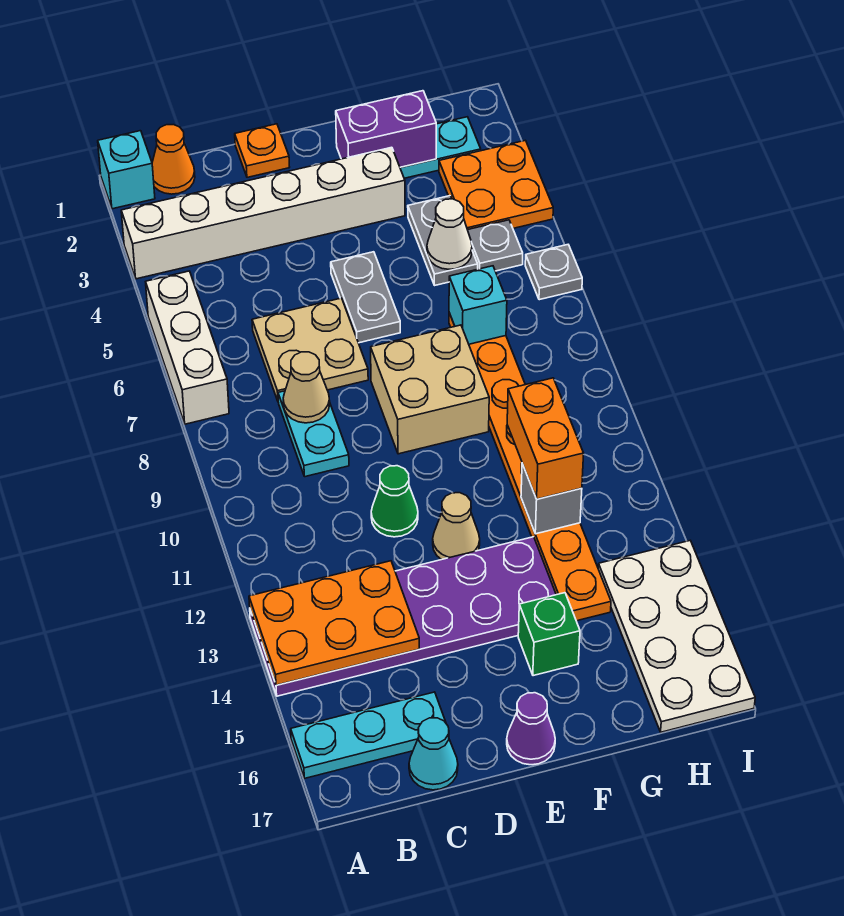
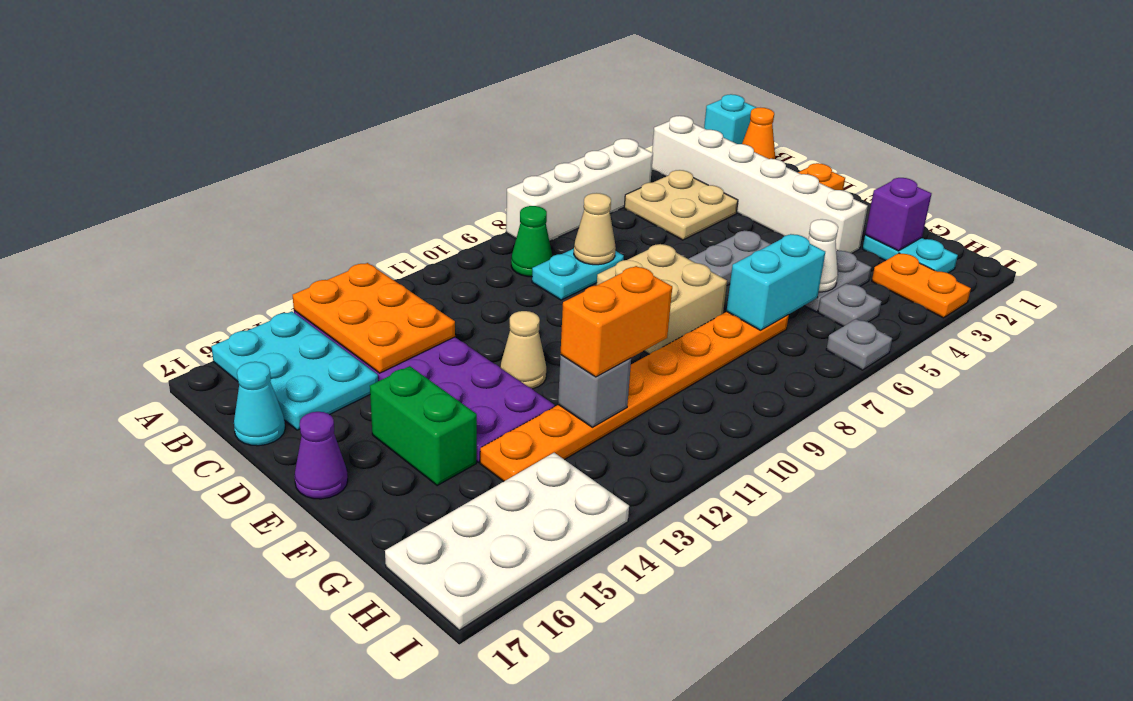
white 1x3 brick [146,271,229,424] -> white 1x4 brick [506,139,653,241]
cyan 1x3 plate [291,692,446,778] -> cyan 2x3 plate [211,311,378,430]
tan 2x2 plate [252,298,368,401] -> tan 2x2 plate moved to [624,170,738,240]
green 1x1 cone [371,466,418,537] -> green 1x1 cone moved to [511,206,552,277]
purple 1x2 brick [336,91,436,167] -> purple 1x1 brick [865,178,931,251]
green 1x1 brick [518,593,580,676] -> green 1x2 brick [370,366,477,485]
cyan 1x1 brick [449,266,507,344] -> cyan 1x2 brick [727,234,825,330]
orange 2x2 plate [439,140,553,230] -> orange 1x2 plate [872,253,971,318]

